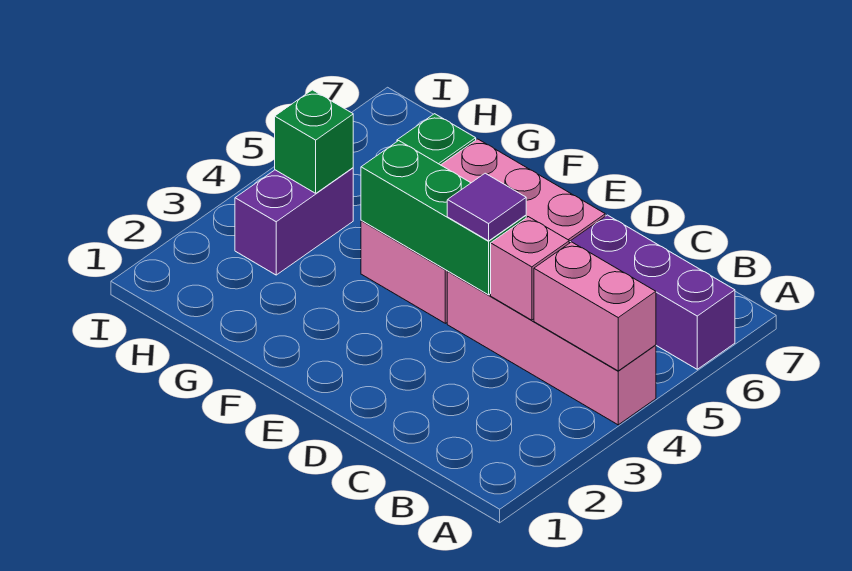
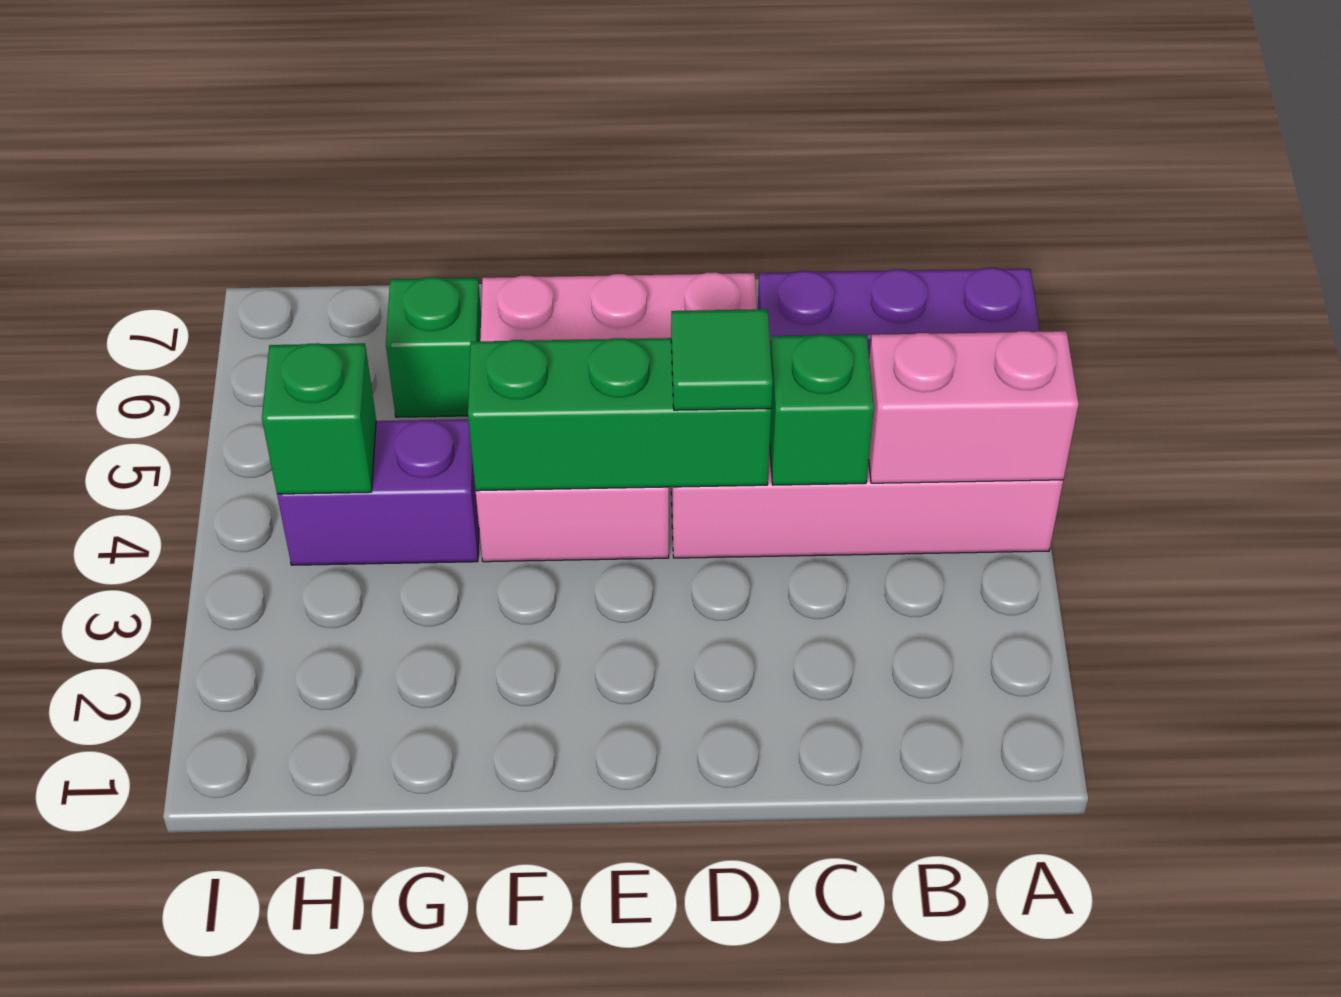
pink 1x1 brick [491,217,569,320] -> green 1x1 brick [770,335,874,485]
purple 1x1 tile [447,173,526,241] -> green 1x1 tile [671,309,773,410]
purple 1x2 brick [235,168,353,275] -> purple 1x2 brick turned to [277,419,479,565]

